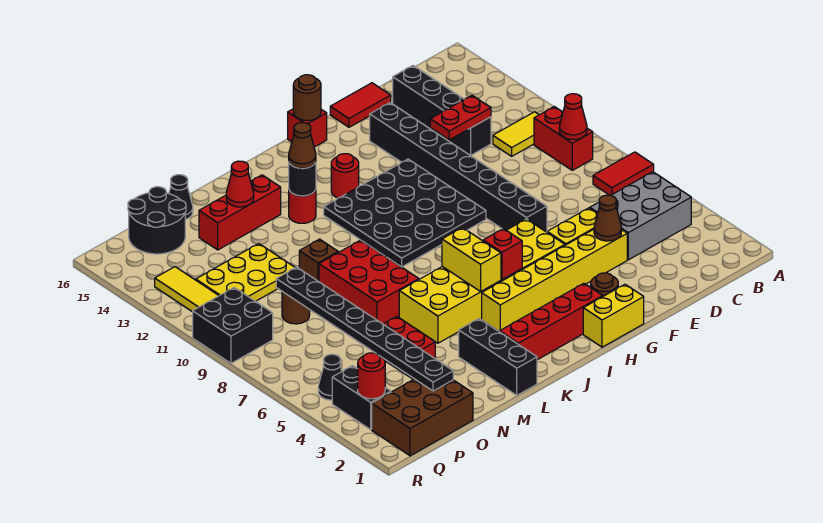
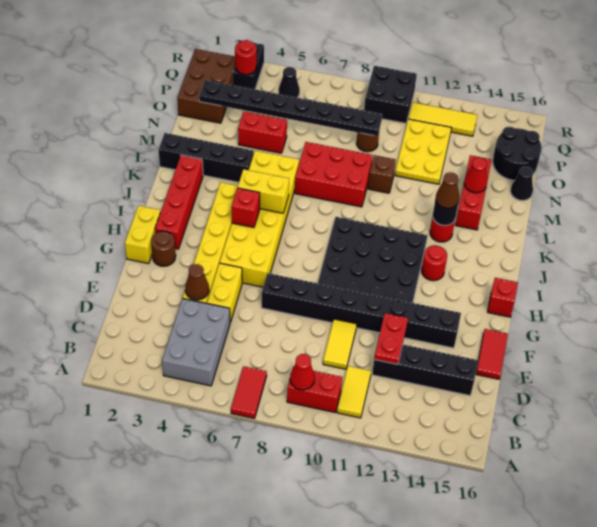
none -> yellow 1x2 tile [323,319,357,369]
brown 1x1 round brick [293,75,321,121] -> none
black 1x3 brick [459,319,537,395] -> black 1x4 brick [159,133,254,182]
black 1x2 brick [332,366,391,430] -> black 1x2 brick turned to [233,43,264,89]

